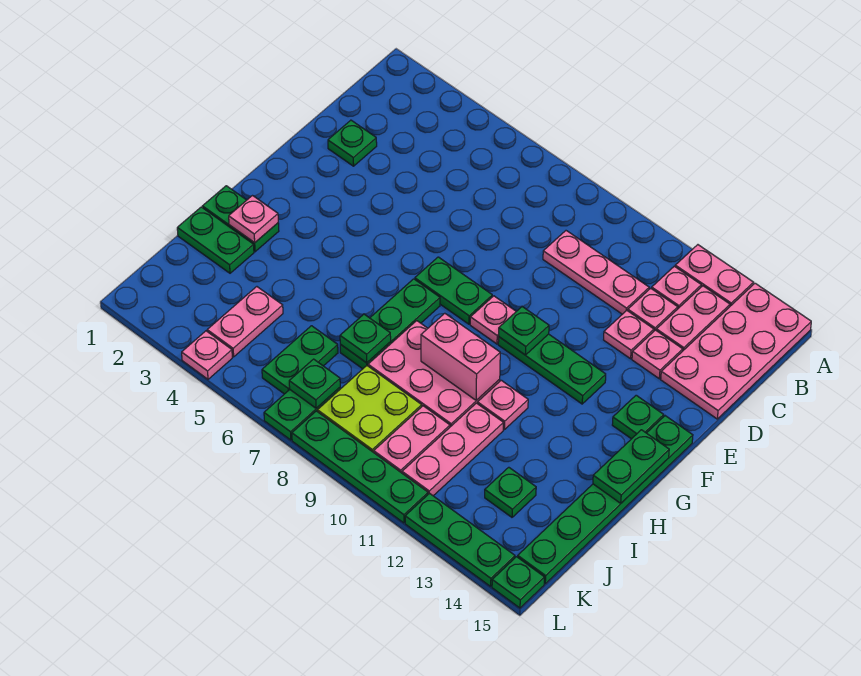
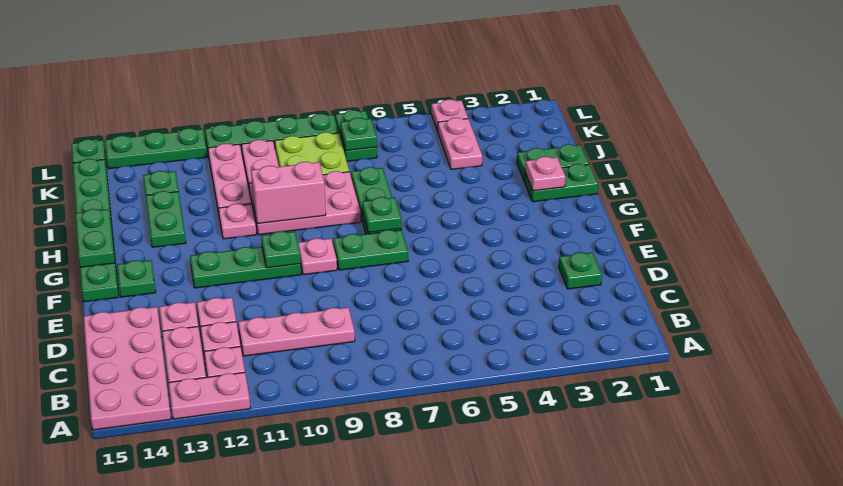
green 1x1 plate [340,314,391,363] -> green 1x1 plate moved to [362,197,401,233]
green 1x2 plate [262,326,338,394] -> green 1x2 plate moved to [146,191,186,247]

